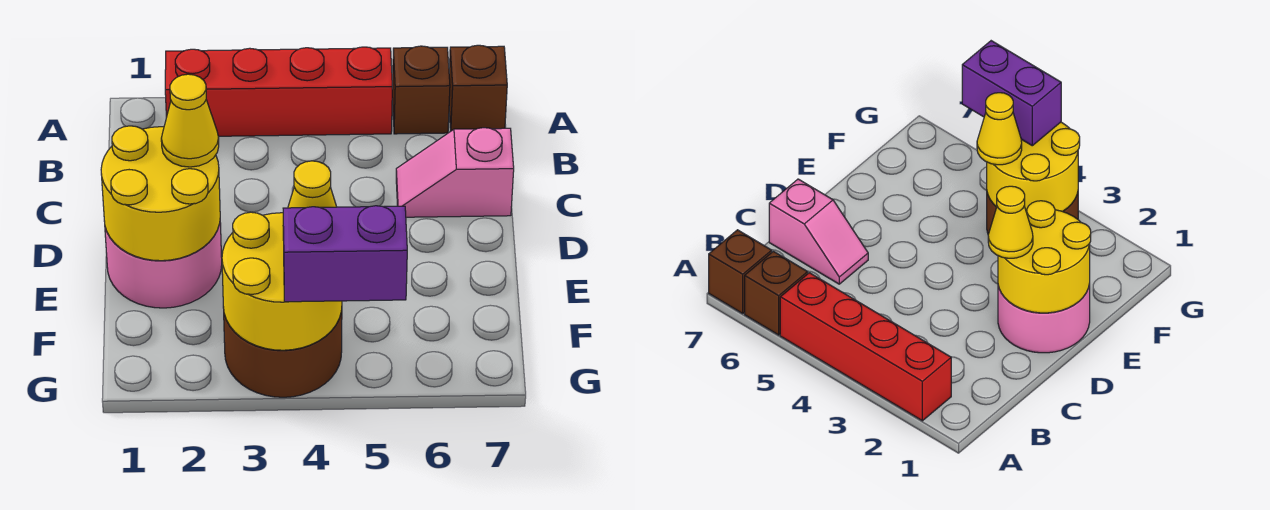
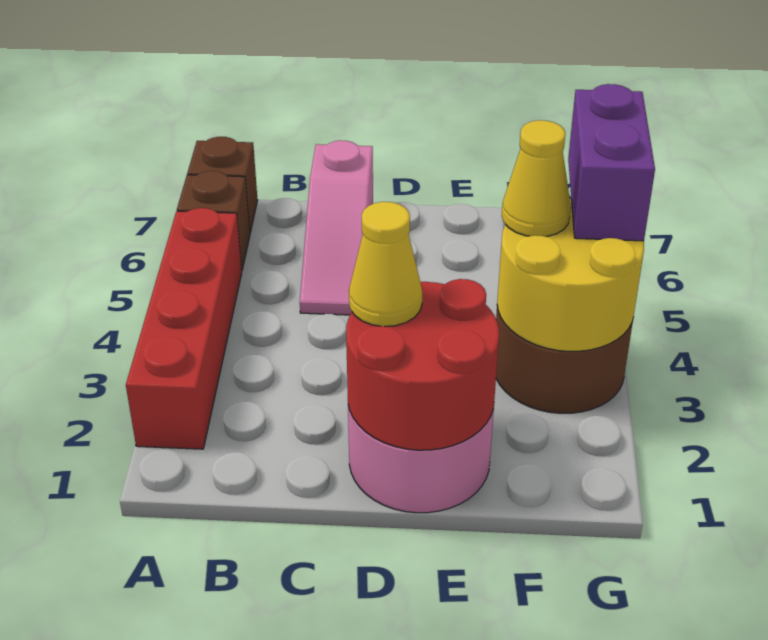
pink 1x2 slope [396,128,514,217] -> pink 1x3 slope [300,140,373,315]
yellow 2x2 round brick [101,126,220,261] -> red 2x2 round brick [346,279,499,450]

